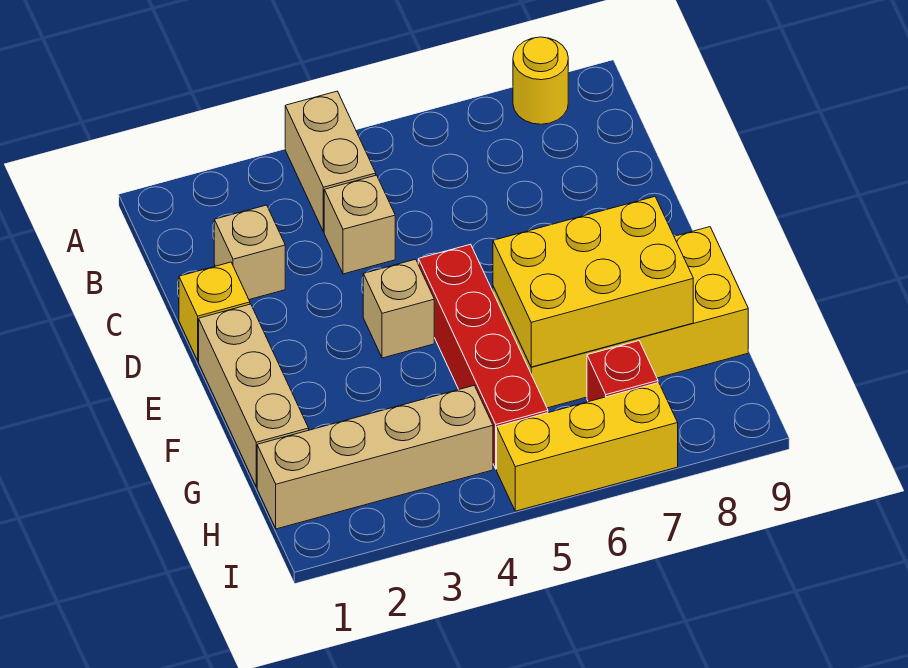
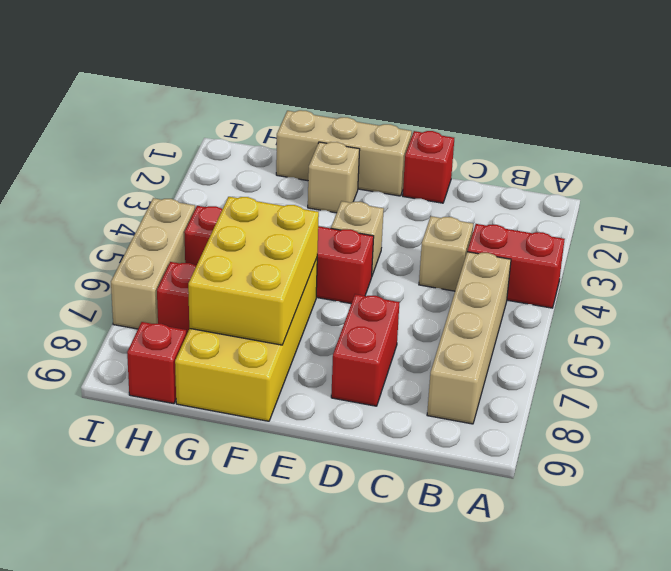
tan 1x2 brick [285,91,376,232] -> red 1x2 brick [467,224,565,308]
yellow 1x1 round brick [513,37,568,124] -> none
tan 1x1 brick [214,205,285,300] -> tan 1x1 brick moved to [308,142,360,213]
yellow 1x1 brick [179,262,250,361] -> red 1x1 brick [403,131,454,203]
none -> red 1x2 brick [331,294,400,406]
tan 1x4 brick [257,386,493,529] -> tan 1x4 brick moved to [427,252,511,424]
none -> red 1x1 brick [127,322,187,404]
yellow 1x3 brick [497,383,678,511] -> tan 1x3 brick [111,198,195,329]

